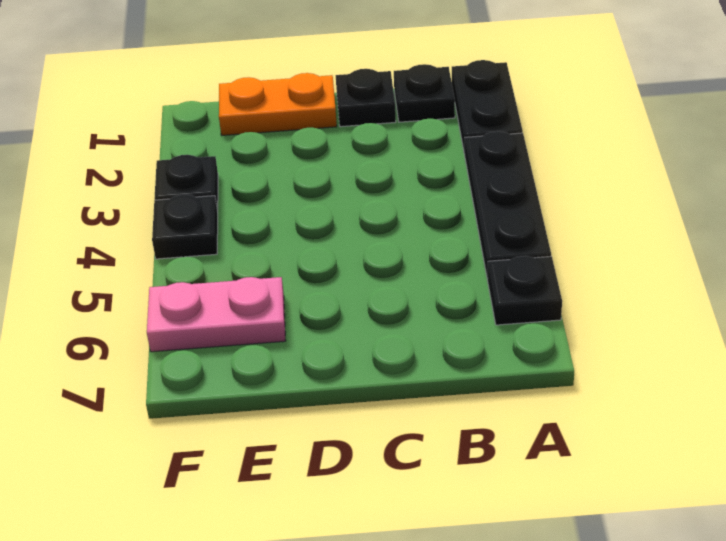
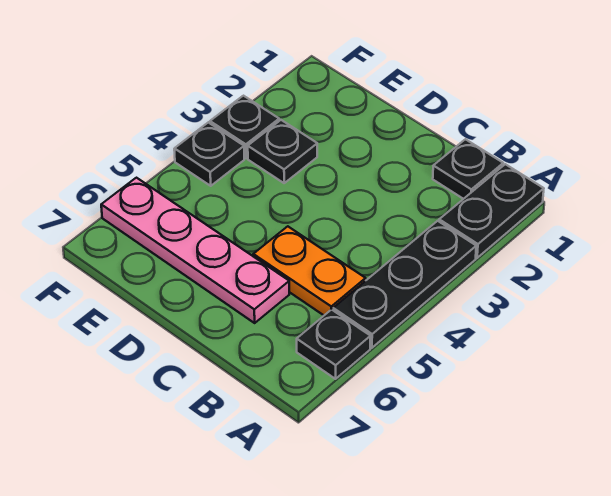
black 1x1 plate [336,69,396,127] -> black 1x1 plate moved to [248,120,317,183]
orange 1x2 plate [219,73,337,135] -> orange 1x2 plate moved to [253,226,366,315]
pink 1x2 plate [147,277,285,352] -> pink 1x4 plate [101,178,289,323]

